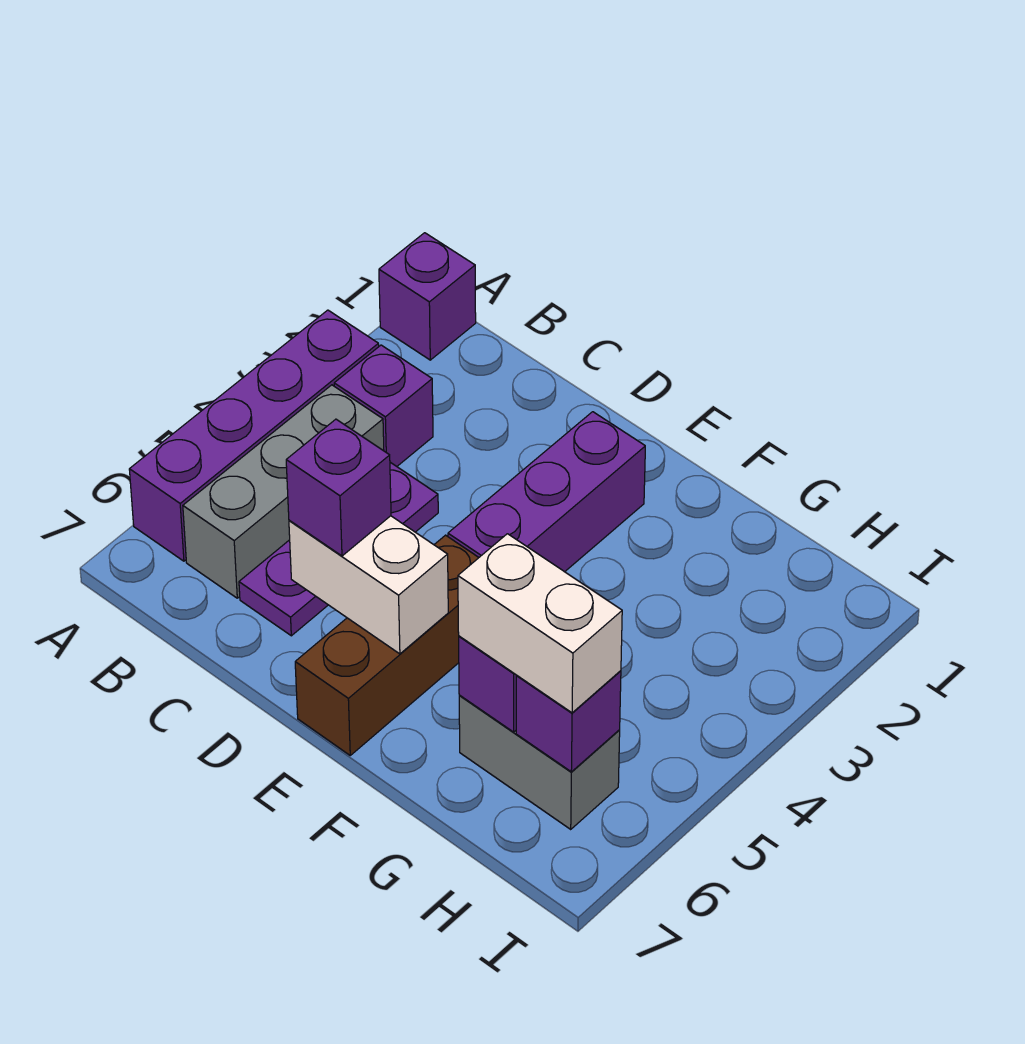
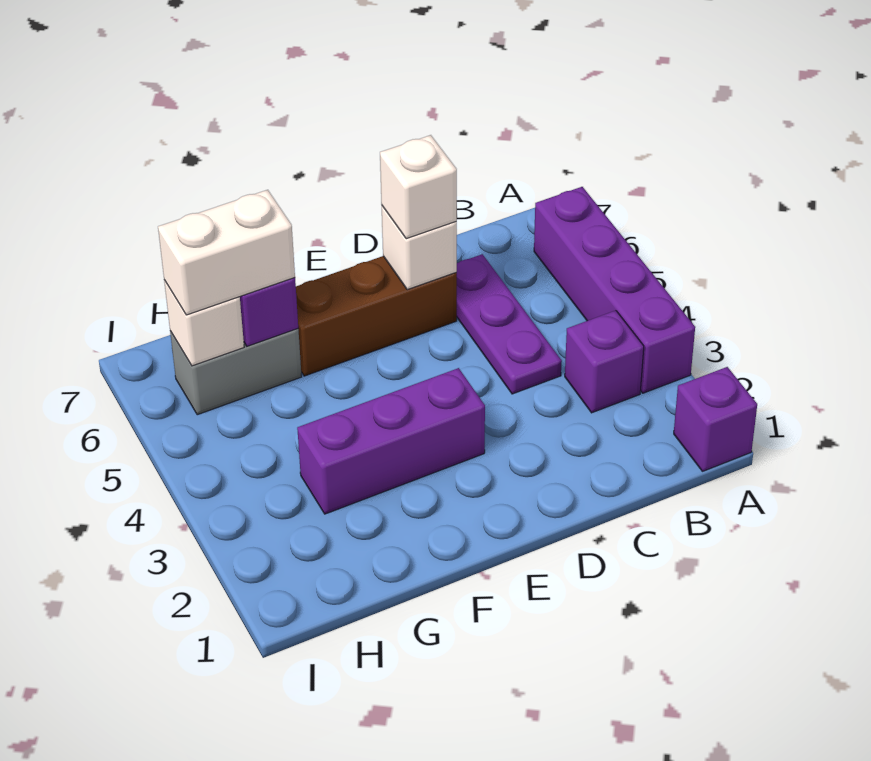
grey 1x3 brick [183,385,384,598] -> none
white 1x2 brick [289,516,448,654] -> white 1x1 brick [382,206,457,290]
purple 1x1 brick [286,419,391,556] -> white 1x1 brick [380,135,457,239]
purple 1x3 brick [448,412,645,572] -> purple 1x3 brick turned to [297,368,485,514]
brown 1x3 brick [295,535,479,755] -> brown 1x3 brick turned to [296,256,457,376]
purple 1x1 brick [516,671,621,772] -> white 1x1 brick [164,280,244,366]

